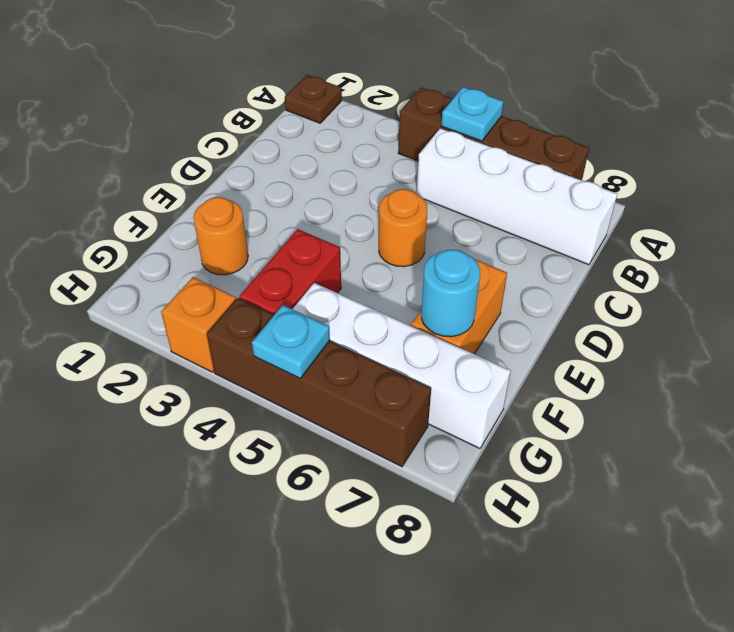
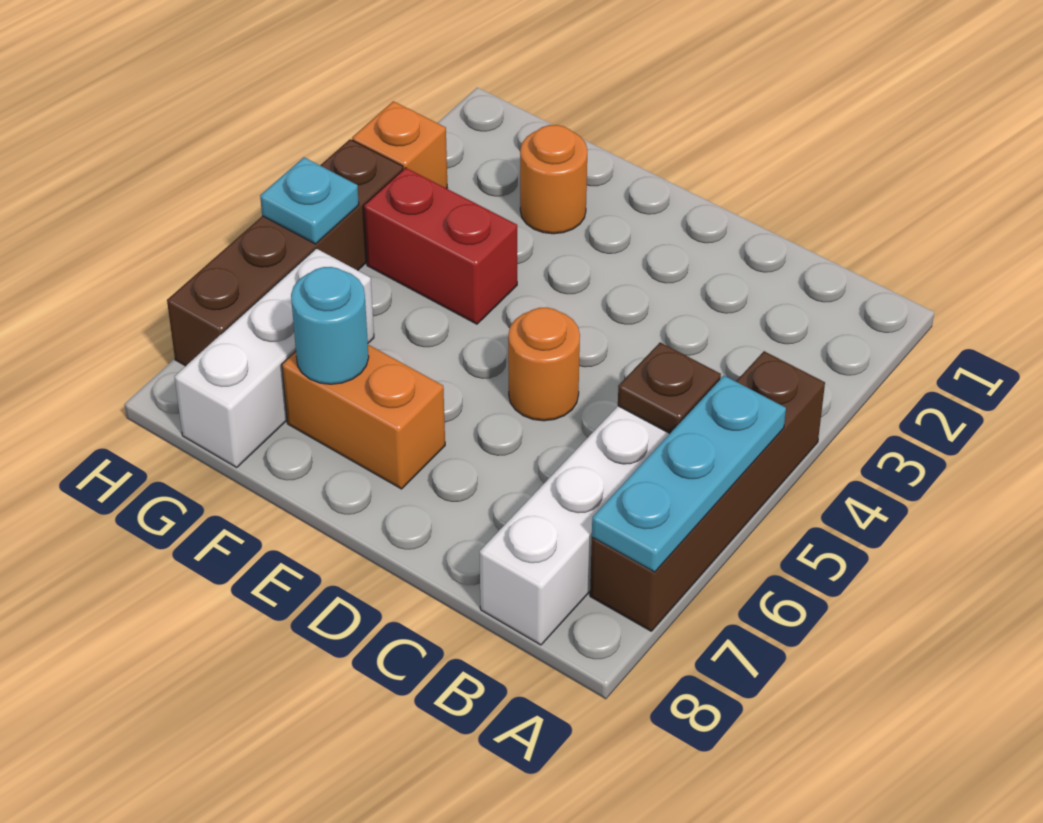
brown 1x1 plate [285,75,342,123] -> brown 1x1 plate moved to [618,342,721,433]
cyan 1x1 plate [441,87,503,141] -> cyan 1x3 plate [592,376,786,572]
white 1x4 brick [293,283,511,449] -> white 1x3 brick [174,249,374,467]

